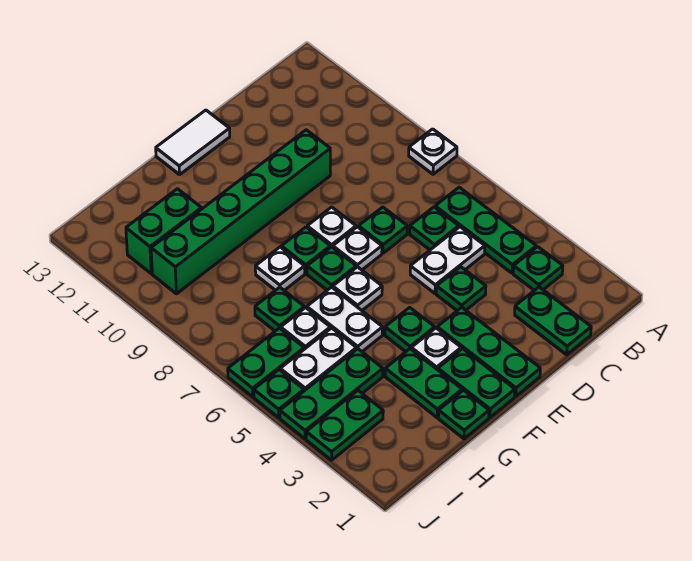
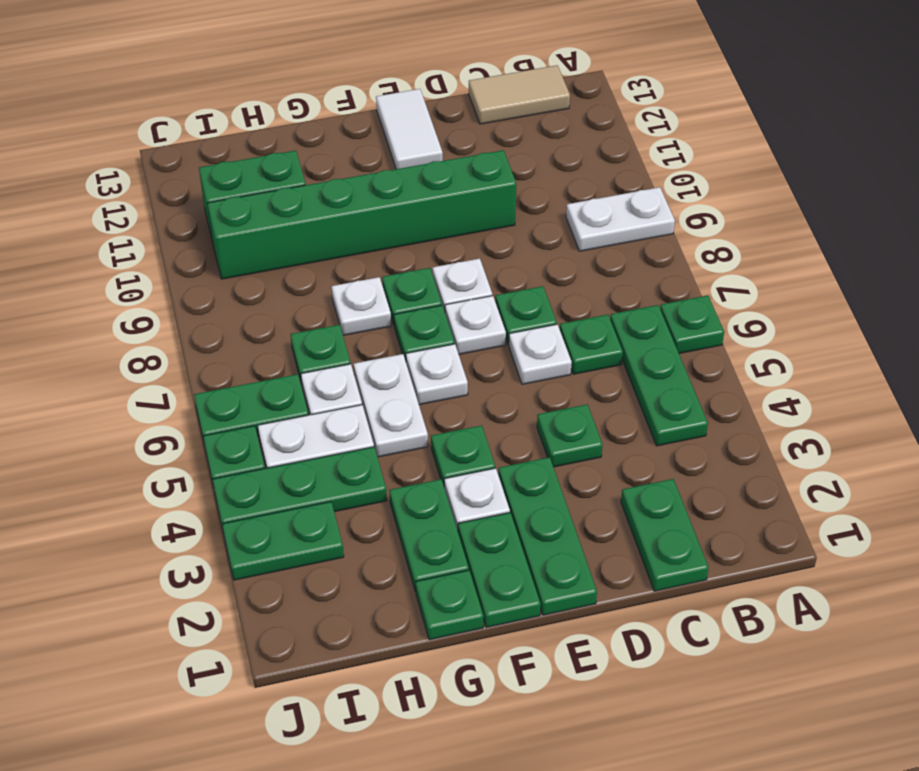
white 1x1 plate [409,129,457,174] -> white 1x1 plate moved to [509,324,572,384]
green 1x1 plate [513,247,563,290] -> green 1x1 plate moved to [660,295,724,354]
none -> tan 1x2 tile [469,65,570,124]
white 1x2 plate [410,227,485,293] -> white 1x2 plate moved to [566,187,675,251]
white 1x2 tile [156,110,230,175] -> white 1x2 tile turned to [376,89,443,169]

